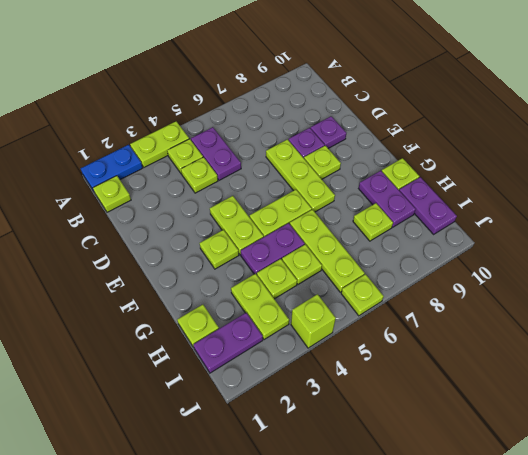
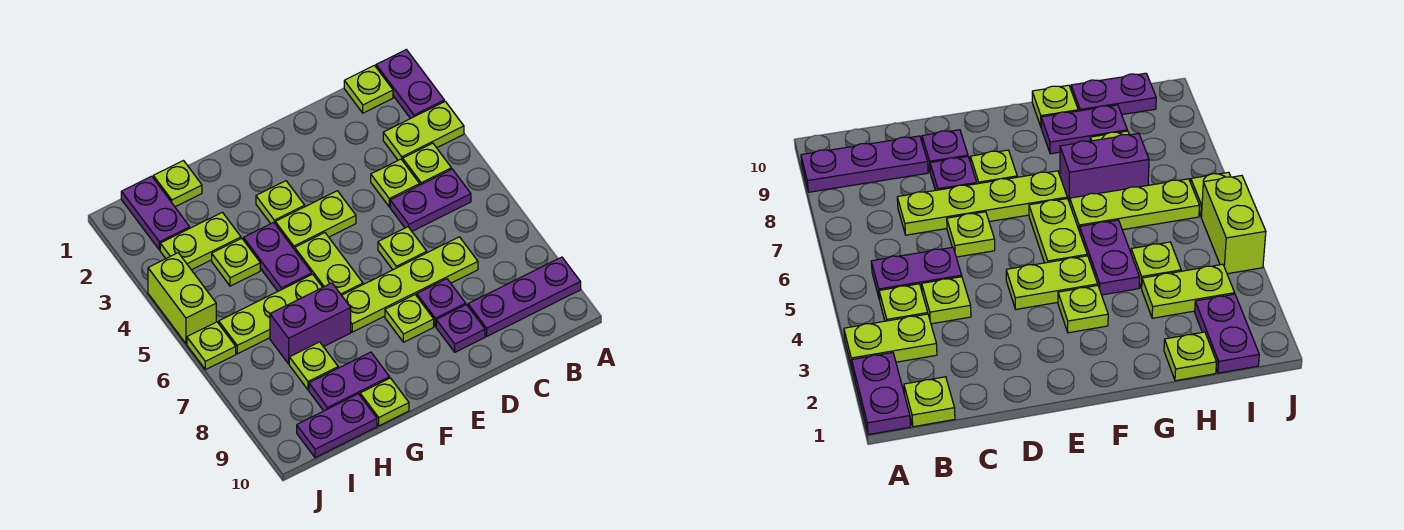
blue 1x2 plate [81,145,143,191] -> purple 1x2 plate [376,50,444,119]
lime 1x2 plate [130,121,189,167] -> lime 1x2 plate turned to [383,102,464,161]
none -> purple 1x3 plate [468,257,581,336]
lime 1x3 plate [266,139,335,212] -> lime 1x4 plate [342,237,478,332]
none -> purple 1x2 brick [270,283,351,364]
lime 1x1 plate [282,244,322,284] -> lime 1x1 plate moved to [378,227,427,270]
lime 1x1 brick [291,294,336,348] -> lime 1x2 brick [148,253,216,344]

